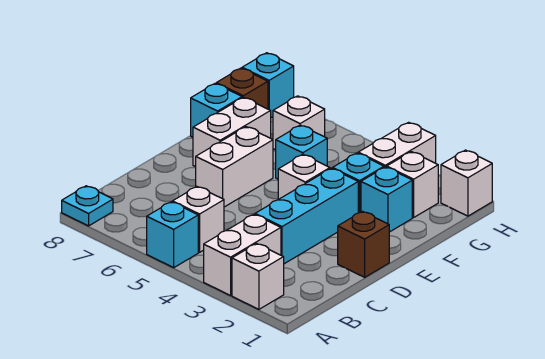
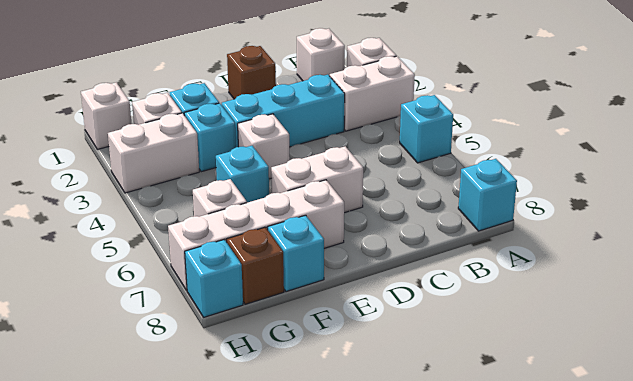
cyan 1x1 plate [62,186,113,226] -> cyan 1x1 brick [458,159,517,231]
white 1x1 brick [173,187,224,252] -> white 1x1 brick moved to [297,28,345,81]
white 1x2 brick [193,97,271,167] -> white 1x4 brick [168,180,344,290]

